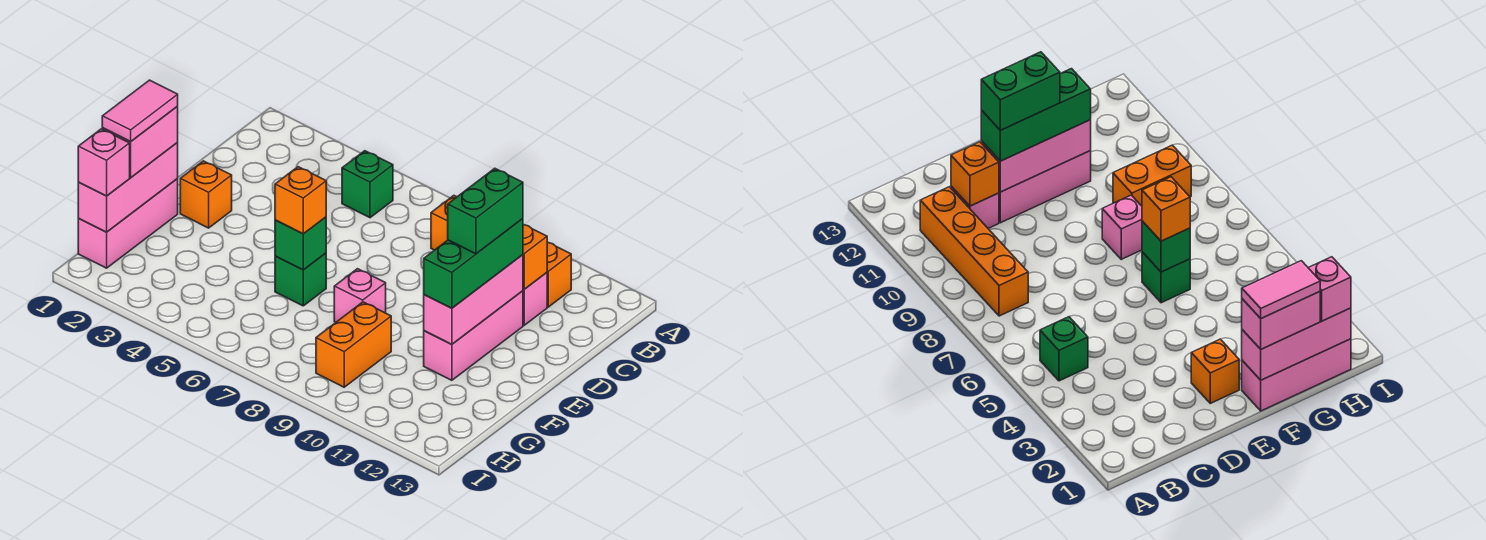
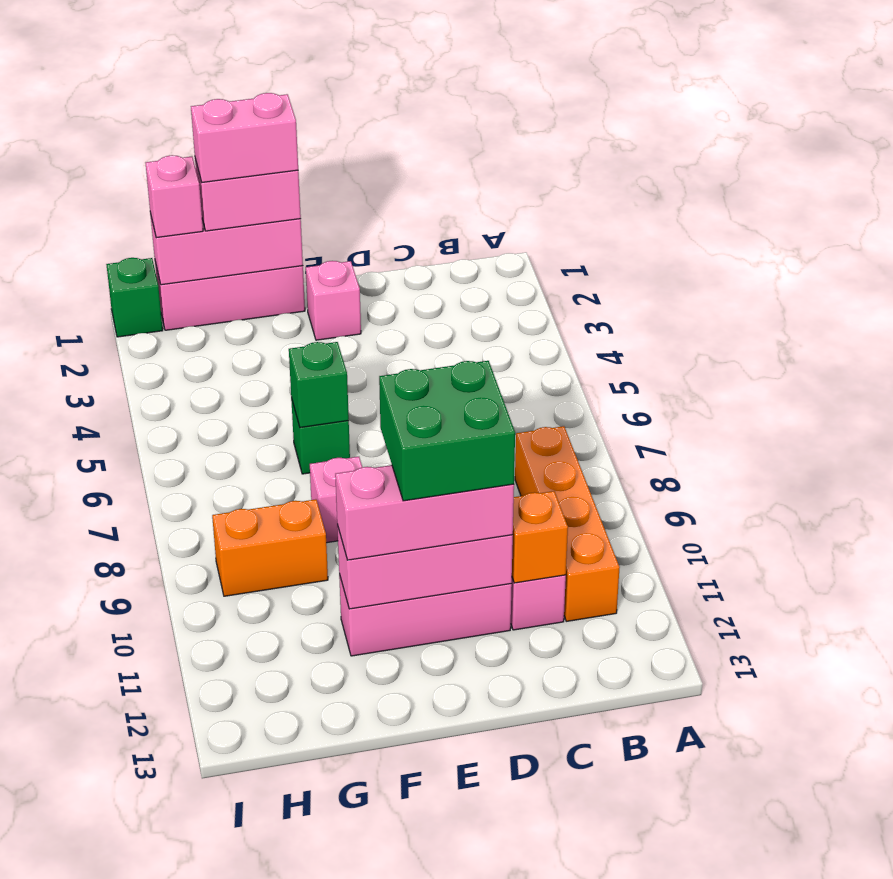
green 1x1 brick [342,151,393,218] -> green 1x1 brick moved to [106,258,163,337]
green 1x3 brick [424,219,523,308] -> pink 1x3 brick [335,465,514,560]
green 1x2 brick [448,168,523,254] -> green 2x2 brick [379,361,515,501]
orange 1x1 brick [180,161,232,228] -> pink 1x1 brick [306,261,361,340]
pink 1x2 tile [102,80,178,142] -> pink 1x2 brick [191,93,298,182]
orange 1x1 brick [275,167,326,234] -> none

